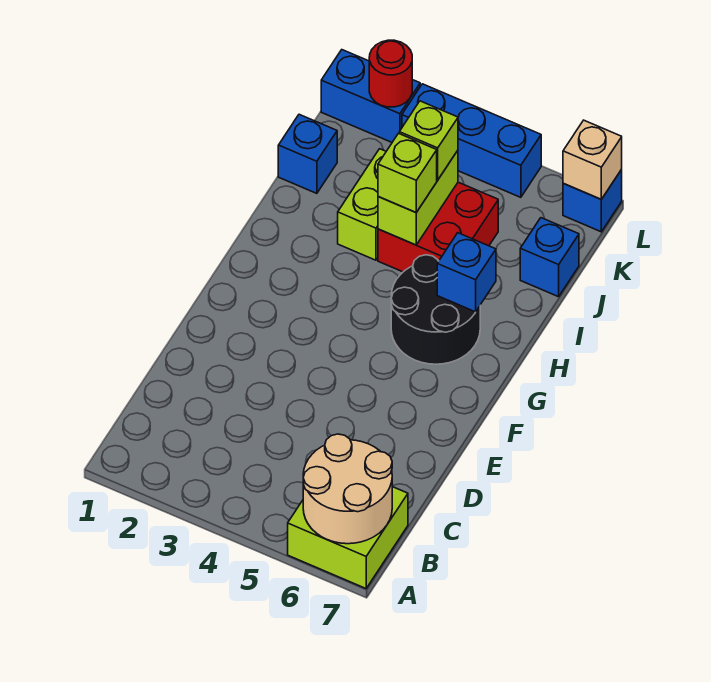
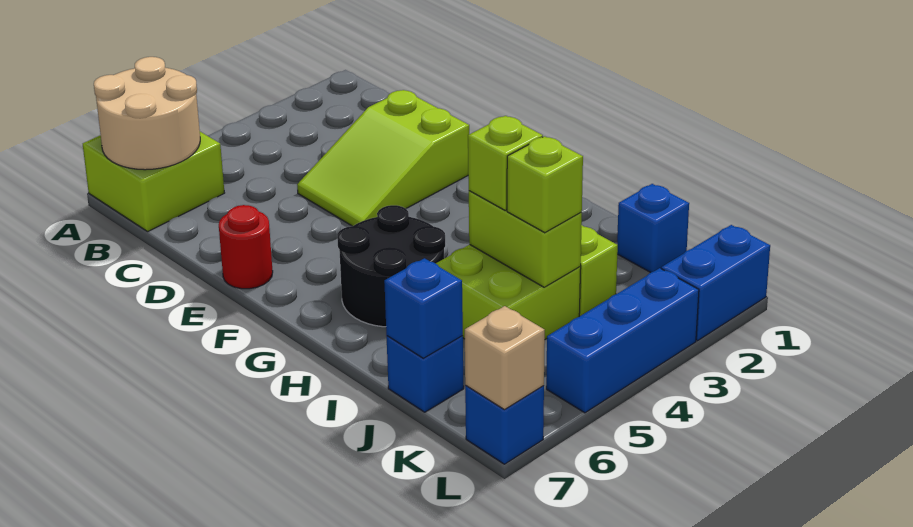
none -> lime 2x3 slope [297,90,469,226]
blue 1x1 brick [437,233,496,312] -> blue 1x1 brick moved to [384,258,463,358]
red 2x2 brick [378,182,498,272] -> lime 2x2 brick [436,245,581,339]
red 1x1 round brick [369,40,412,107] -> red 1x1 round brick moved to [219,205,273,289]

